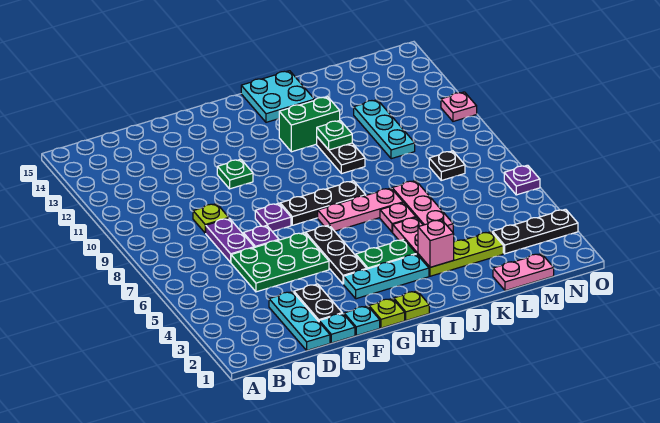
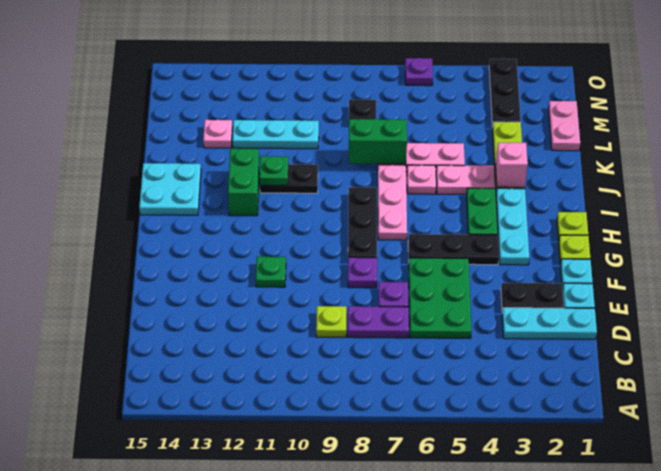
none -> green 1x2 brick [349,119,407,164]
pink 1x1 plate [441,92,477,121] -> pink 1x1 plate moved to [203,120,233,148]

